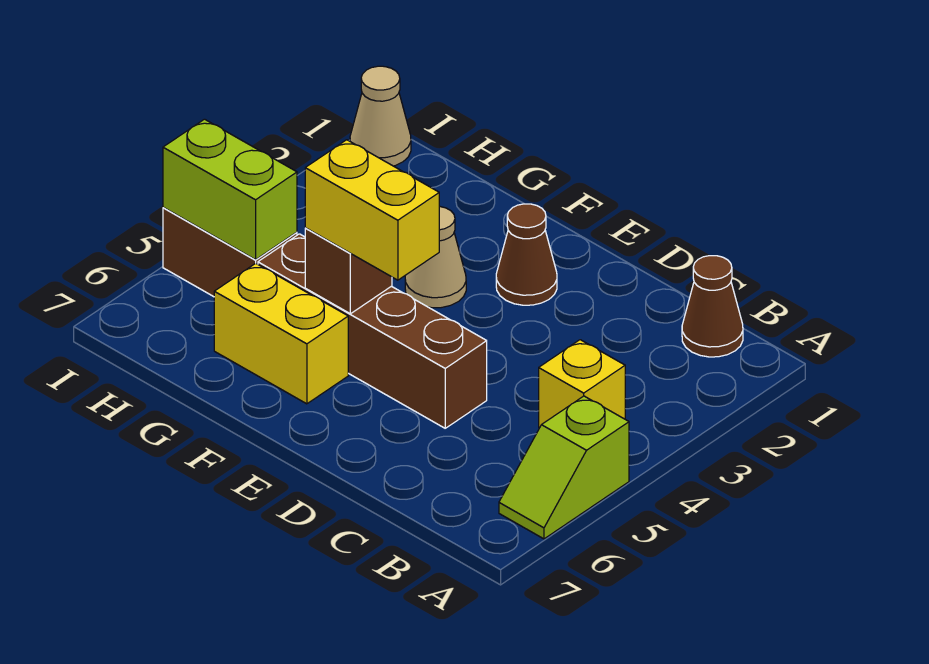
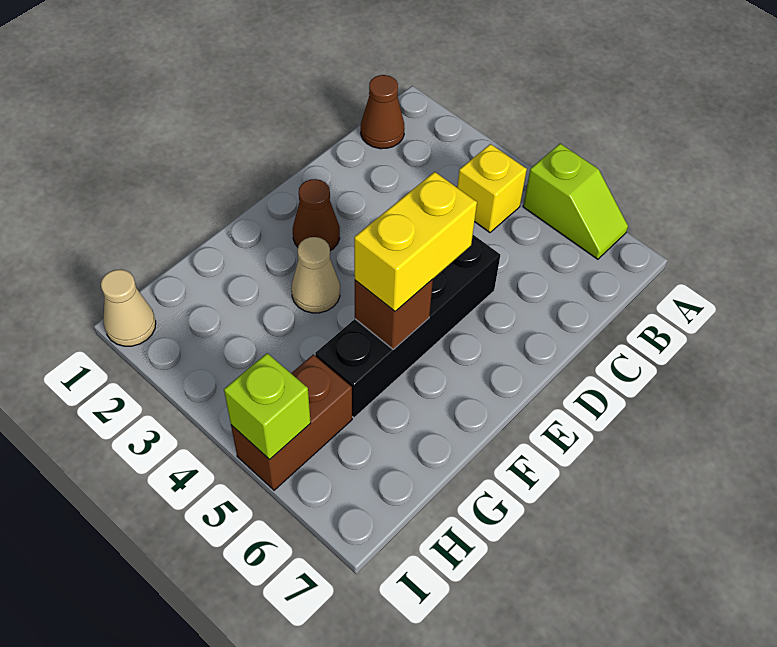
brown 1x4 brick [258,234,487,428] -> black 1x4 brick [315,235,500,418]
yellow 1x2 brick [214,263,348,404] -> none
lime 1x2 brick [163,119,297,260] -> lime 1x1 brick [224,353,311,460]

